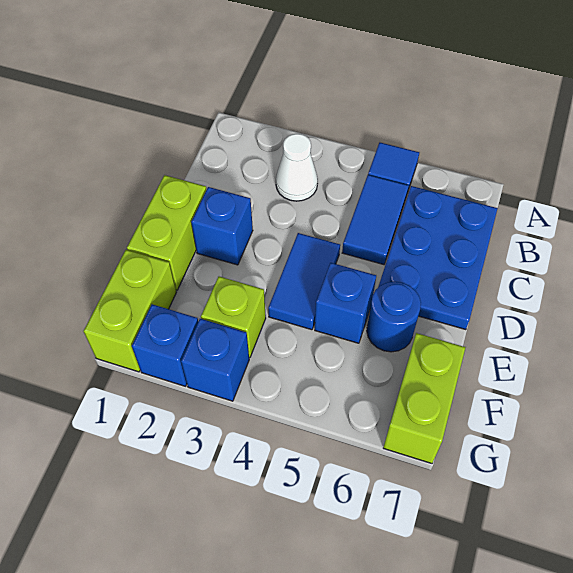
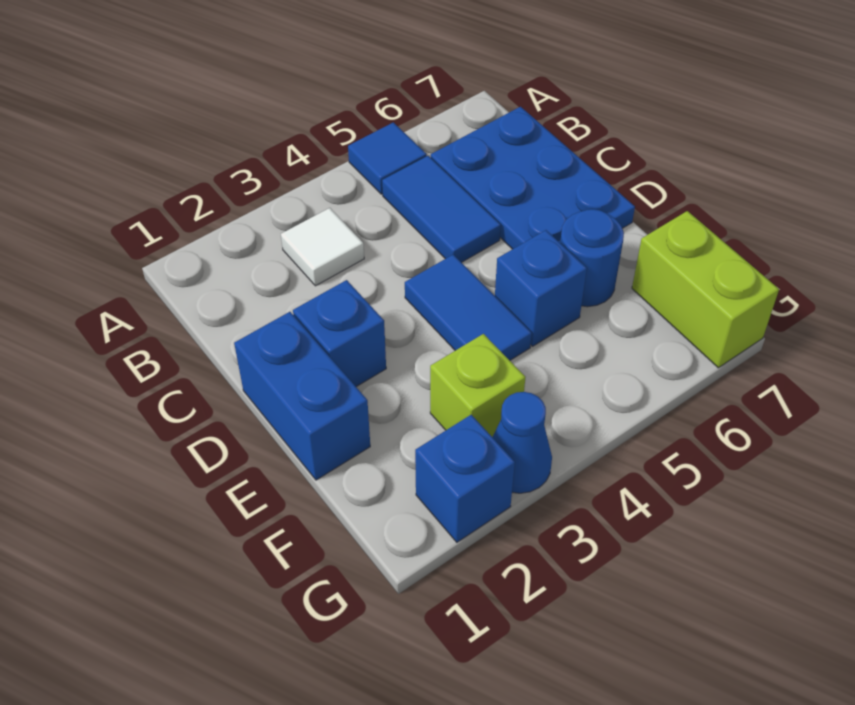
white 1x1 cone [276,134,318,201] -> white 1x1 tile [281,208,364,286]
lime 1x2 brick [127,175,206,290] -> blue 1x2 brick [234,312,370,480]
lime 1x2 brick [84,250,176,372] -> none
blue 1x1 brick [181,319,249,401] -> blue 1x1 cone [492,392,552,493]

